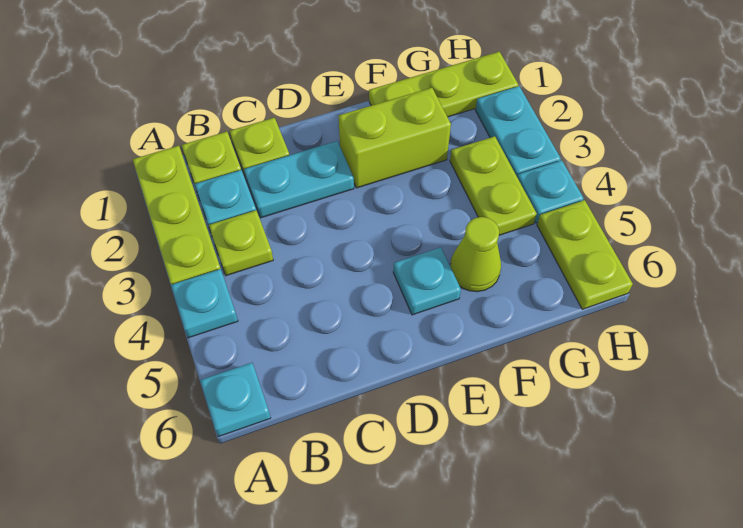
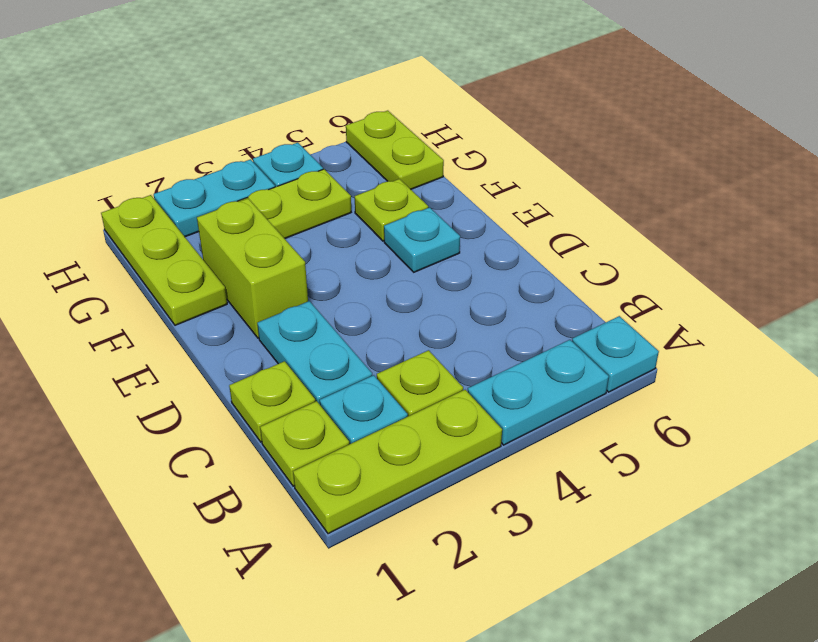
cyan 1x1 plate [171,269,238,338] -> cyan 1x2 plate [468,340,609,445]
lime 1x1 cone [450,217,501,292] -> lime 1x1 plate [355,179,428,241]
lime 1x2 plate [537,200,633,309] -> lime 1x2 plate turned to [346,111,444,189]

